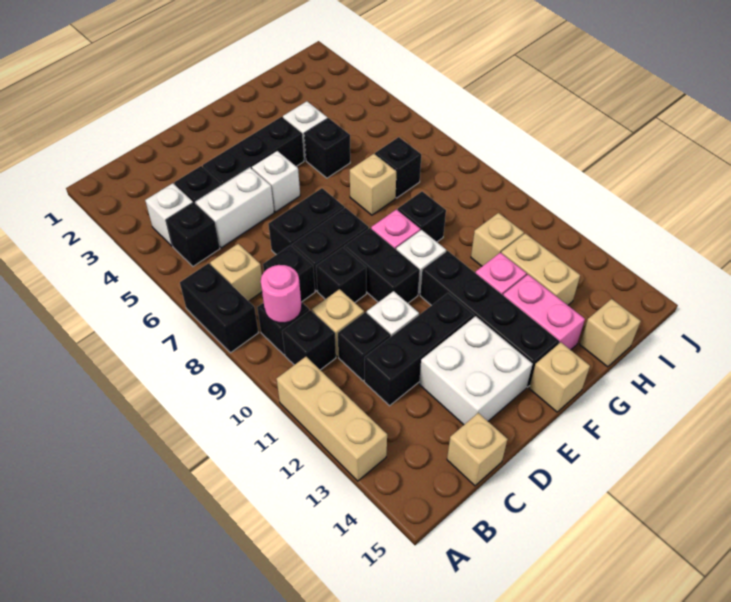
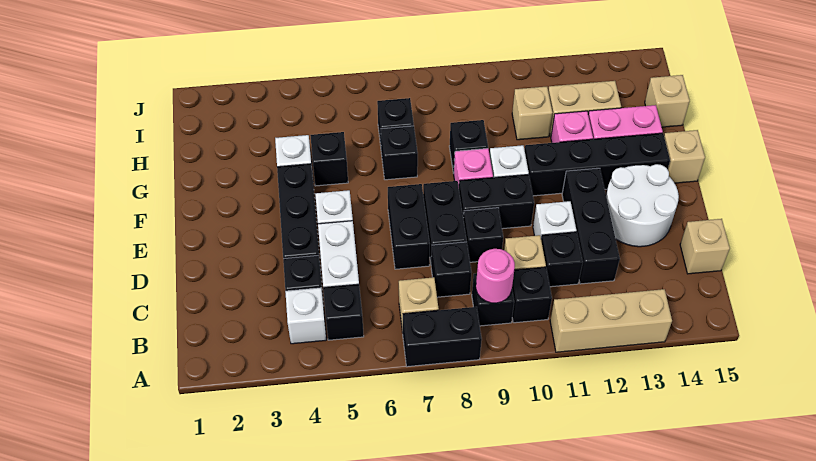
white 2x2 brick [419,316,533,425] -> white 2x2 round brick [606,164,679,247]
tan 1x1 brick [350,154,396,215] -> black 1x1 brick [381,126,418,180]

